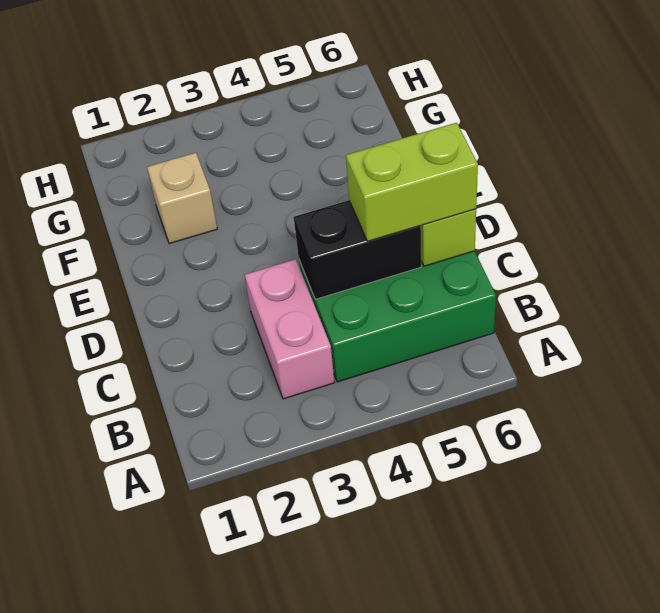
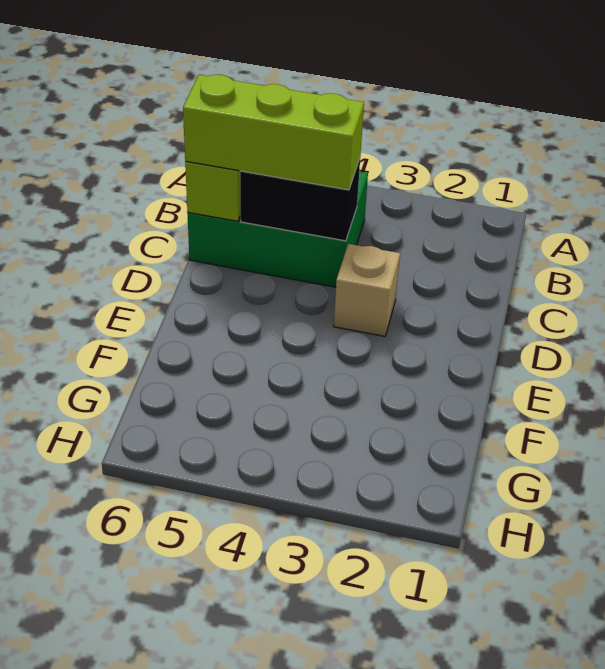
pink 1x2 brick [245,259,335,399] -> none
lime 1x2 brick [346,123,478,241] -> lime 1x3 brick [183,75,364,190]
tan 1x1 brick [147,153,217,244] -> tan 1x1 brick moved to [334,244,400,336]

